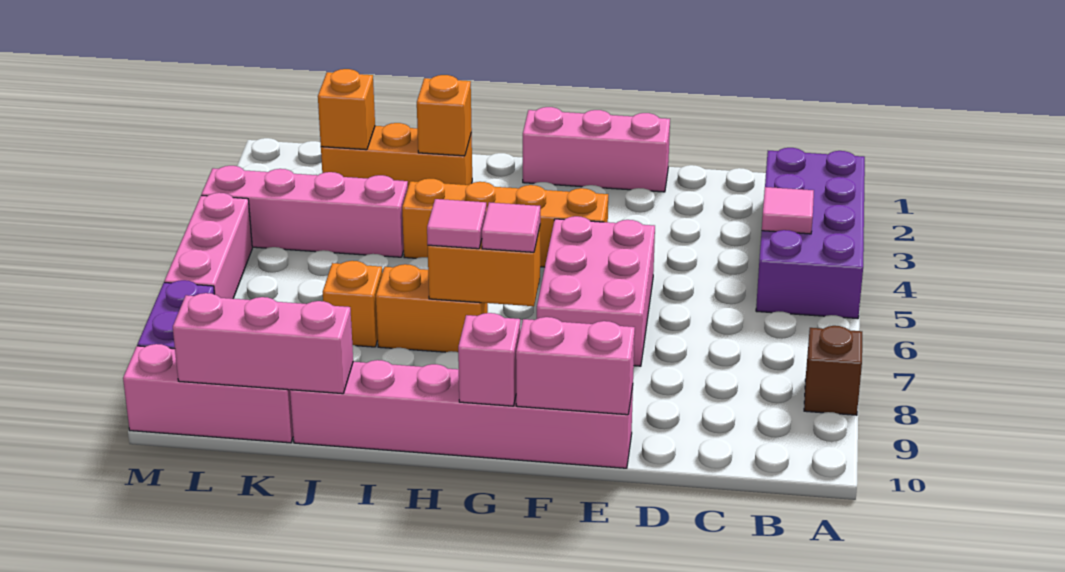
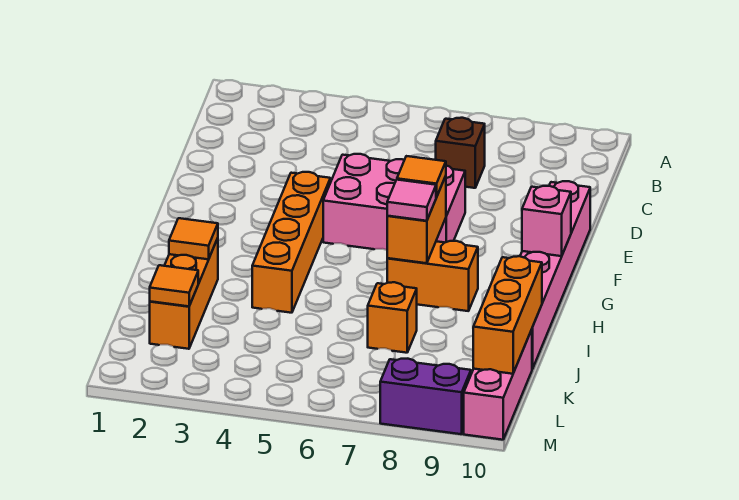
purple 2x4 brick [756,148,865,319] -> none
brown 1x1 brick [804,326,862,415] -> brown 1x1 brick moved to [436,118,485,188]
pink 1x1 tile [762,187,814,234] -> none
pink 1x3 brick [523,107,670,192] -> none
pink 1x2 brick [516,317,635,415] -> none
pink 1x1 tile [482,202,540,252] -> orange 1x1 tile [397,156,446,197]
orange 1x2 brick [376,264,488,352] -> orange 1x2 brick turned to [387,241,478,311]
orange 1x1 brick [417,75,472,156] -> orange 1x1 tile [169,218,218,259]
pink 1x4 brick [201,166,408,257] -> none
pink 1x3 brick [173,293,353,394] -> orange 1x3 brick [473,256,542,374]
orange 1x1 brick [318,69,375,150] -> orange 1x1 tile [150,265,198,306]
pink 1x3 brick [164,193,252,299] -> none

